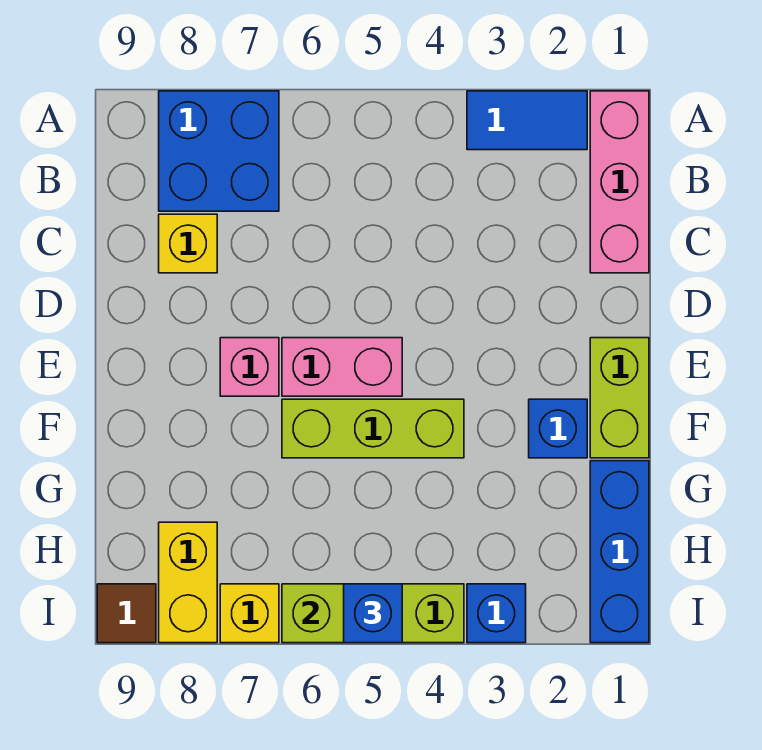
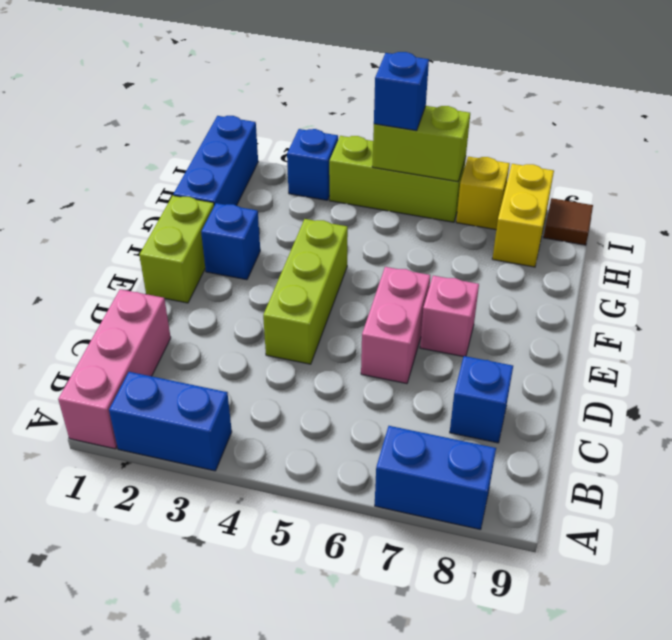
blue 1x2 tile [467,91,587,150] -> blue 1x2 brick [109,372,232,471]
blue 2x2 brick [159,91,279,211] -> blue 1x2 brick [375,426,496,530]
yellow 1x1 brick [159,214,217,273] -> blue 1x1 brick [450,356,513,443]
pink 1x2 brick [282,338,402,396] -> pink 1x2 brick turned to [361,267,430,384]
lime 1x3 brick [282,399,464,458] -> lime 1x3 brick turned to [263,219,348,364]

